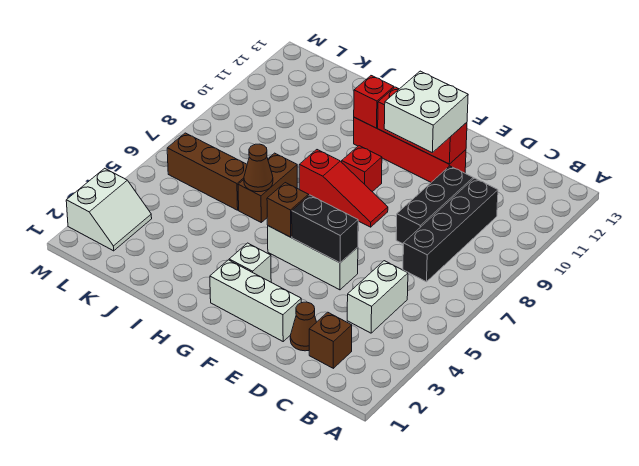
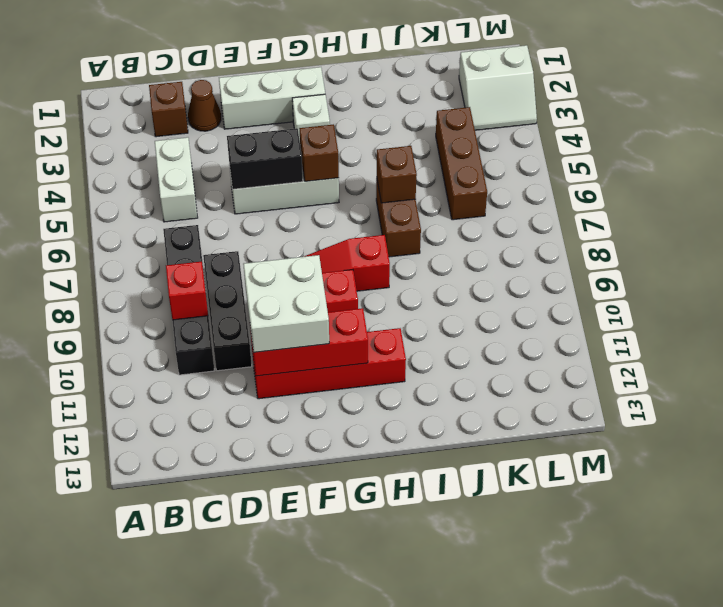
red 1x1 brick [354,76,394,128] -> red 1x1 brick moved to [166,262,208,320]
brown 1x1 cone [244,144,273,192] -> brown 1x1 brick [377,146,417,203]
brown 1x3 brick [167,133,247,210] -> brown 1x3 brick turned to [436,107,487,220]
white 2x2 slope [66,168,152,251] -> white 2x2 slope turned to [459,45,537,130]

